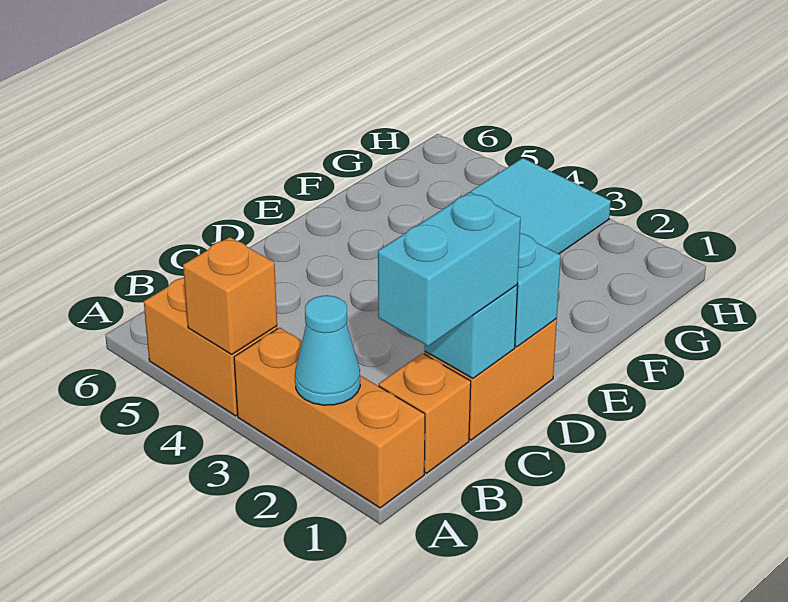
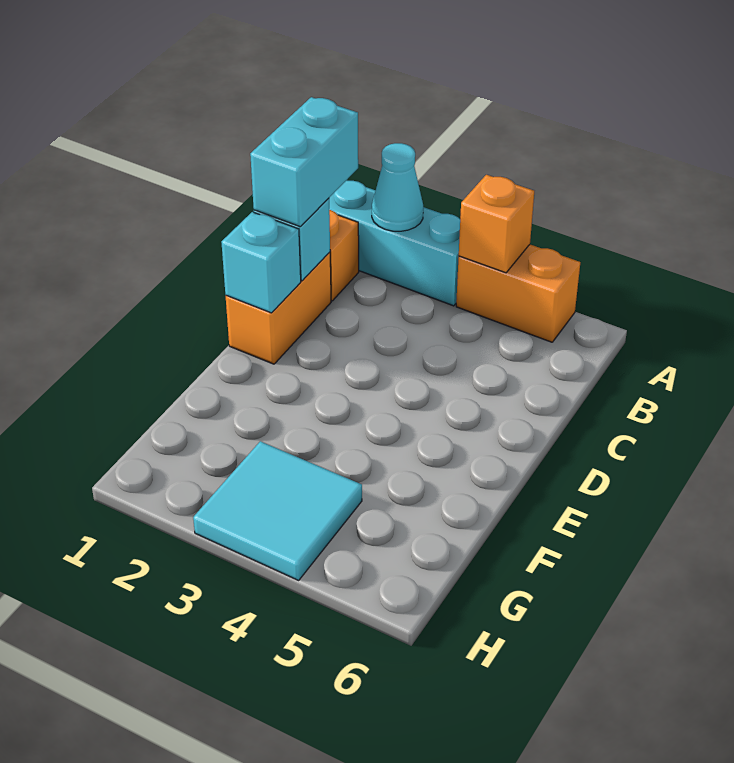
orange 1x3 brick [234,328,425,508] -> cyan 1x3 brick [329,180,460,306]

